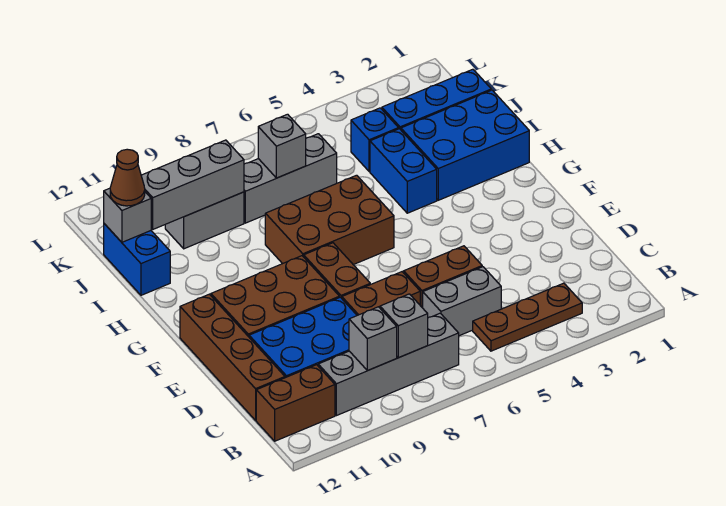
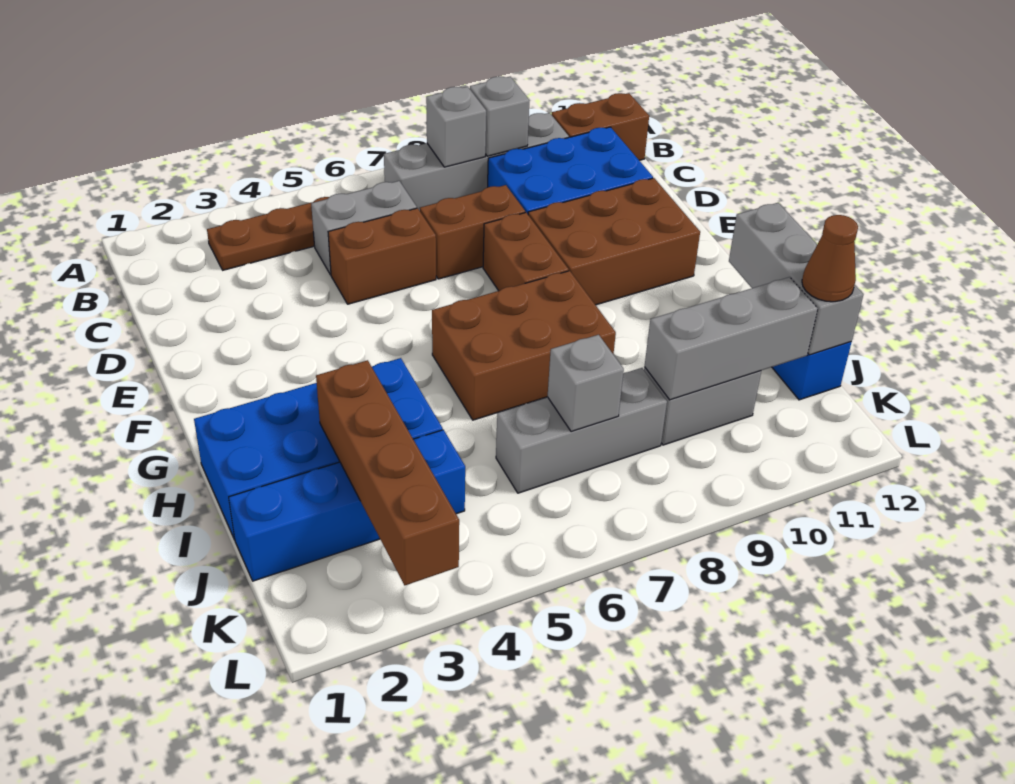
brown 1x4 brick [180,294,285,420] -> brown 1x4 brick moved to [316,360,459,585]
grey 1x1 brick [104,188,151,242] -> grey 1x3 brick [729,203,863,355]

